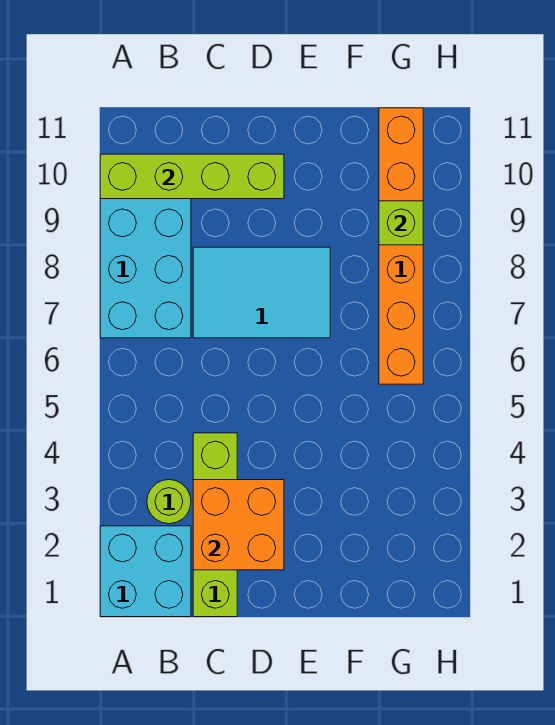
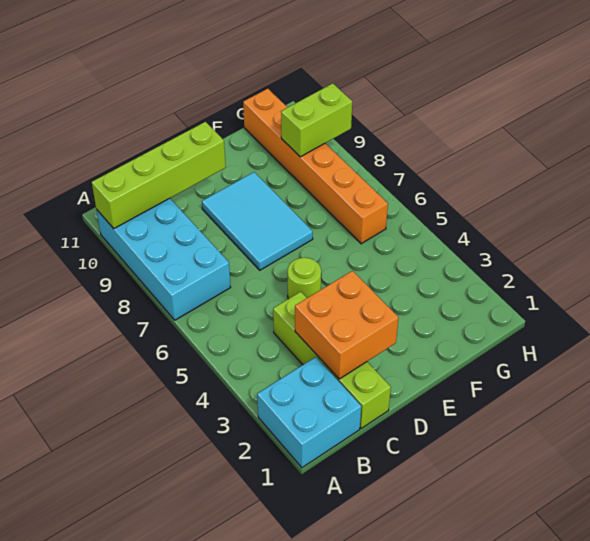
lime 1x1 round brick [147,480,191,524] -> lime 1x1 round brick moved to [287,258,321,299]
cyan 2x3 tile [193,247,330,338] -> cyan 2x3 tile turned to [202,172,313,270]
lime 1x1 brick [379,201,423,245] -> lime 1x2 brick [281,83,352,157]

